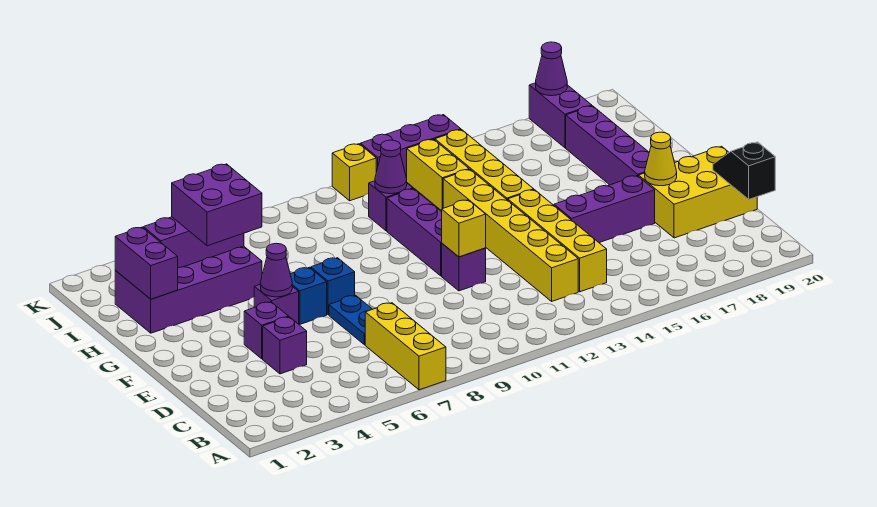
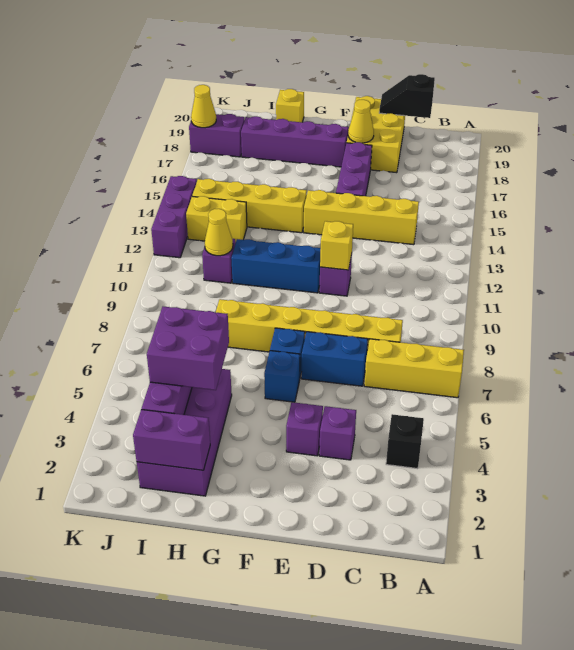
none -> black 1x1 brick [386,414,424,469]
yellow 1x6 brick [443,170,578,301] -> yellow 1x6 brick moved to [216,299,403,352]
blue 1x2 plate [329,295,372,345] -> blue 1x2 brick [301,332,368,386]
purple 1x1 brick [254,284,299,324] -> none
purple 1x1 cone [261,243,292,297] -> none
purple 1x3 brick [387,189,442,276] -> blue 1x3 brick [231,239,321,293]
purple 1x1 cone [375,140,407,194] -> yellow 1x1 cone [205,209,233,256]
yellow 1x1 brick [332,144,376,201] -> yellow 1x1 brick moved to [276,89,304,122]
purple 1x1 cone [536,42,567,96] -> yellow 1x1 cone [191,85,216,128]

